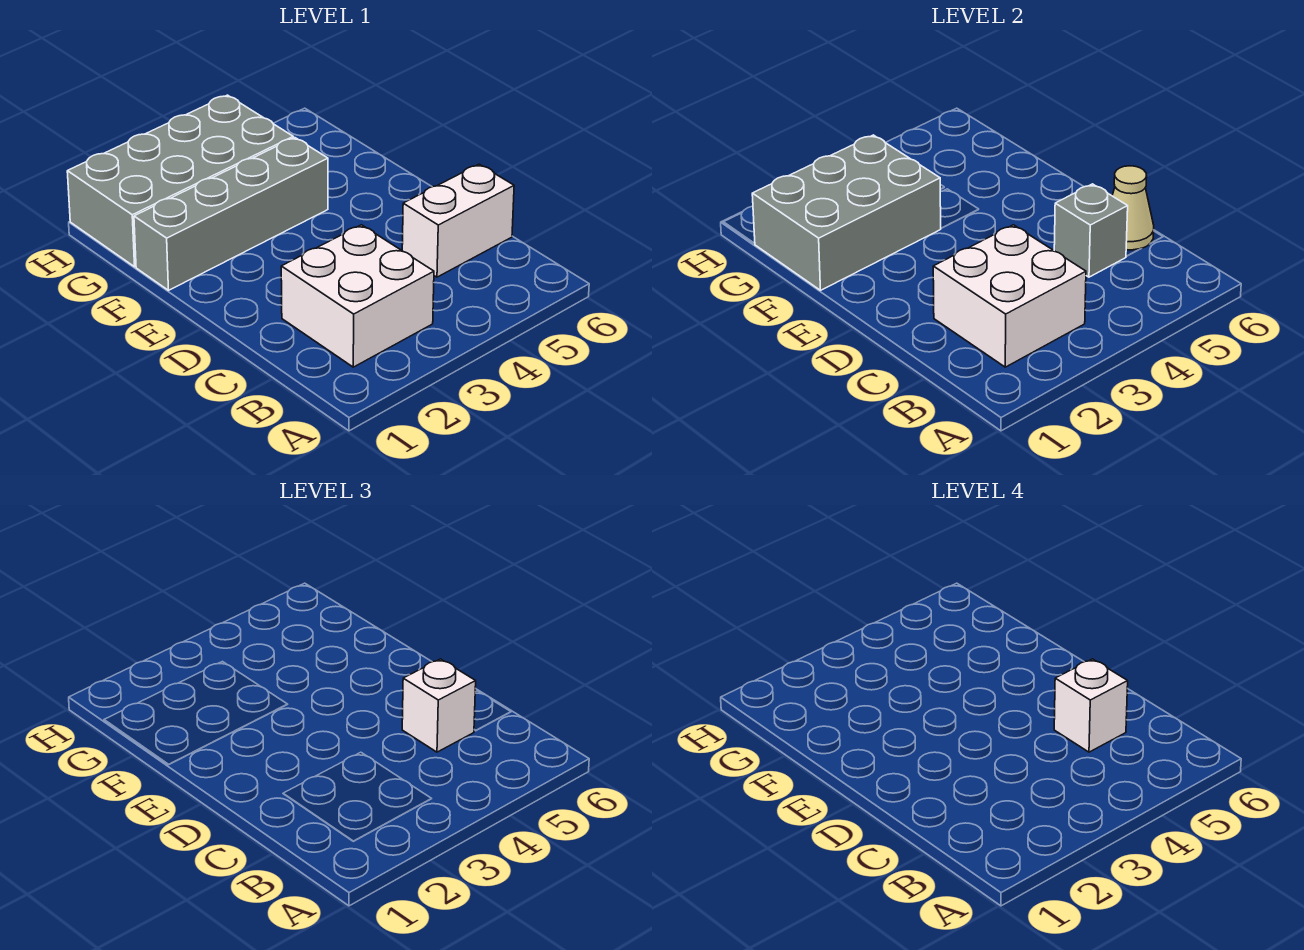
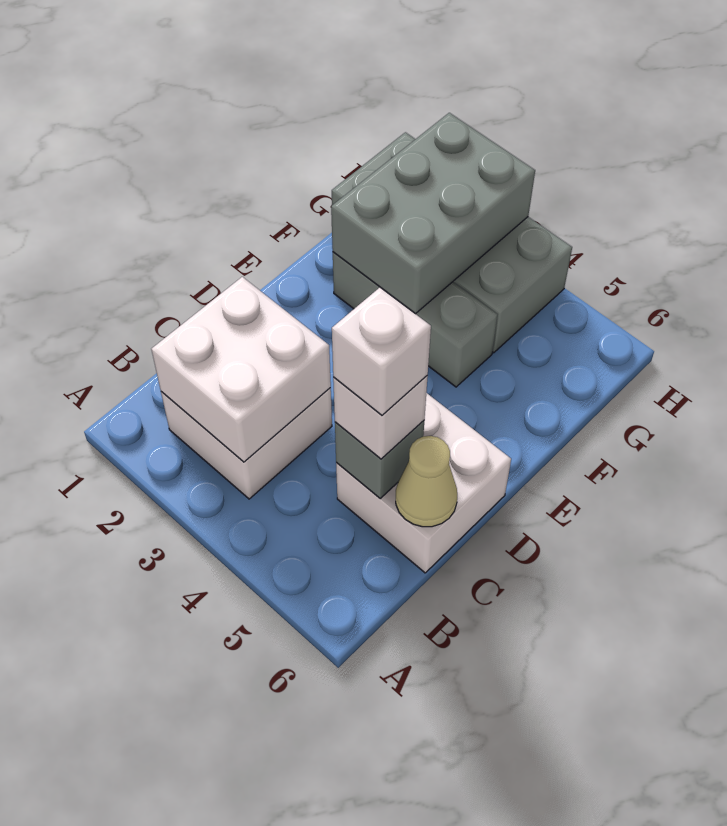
white 1x2 brick [402,164,514,277] -> white 2x2 brick [336,393,511,573]
grey 1x4 brick [134,138,328,290] -> grey 1x3 brick [333,252,497,387]
grey 2x3 brick [752,135,941,290] -> grey 2x3 brick turned to [331,113,535,314]

